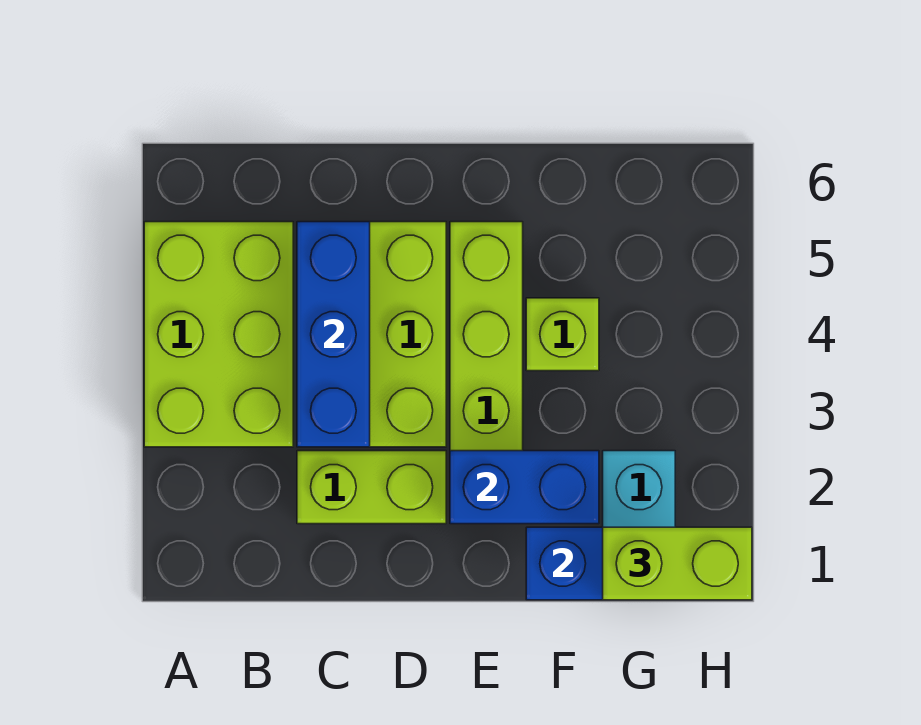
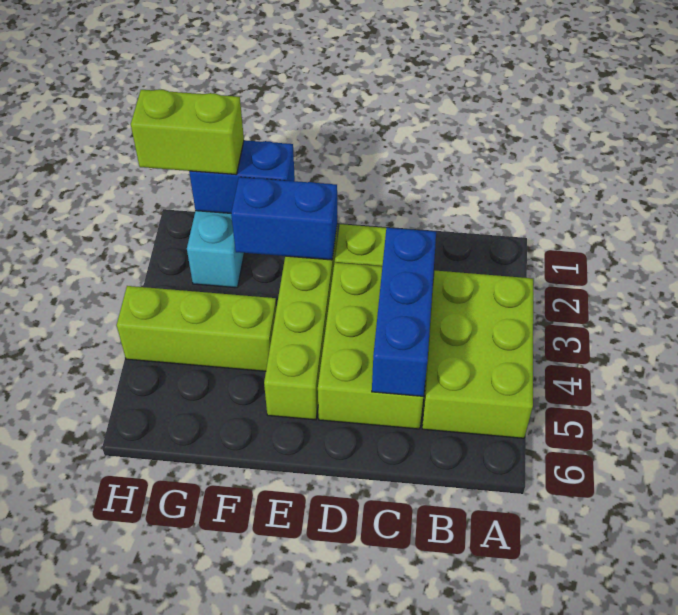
lime 1x1 brick [526,298,599,371] -> lime 1x3 brick [117,286,276,371]

